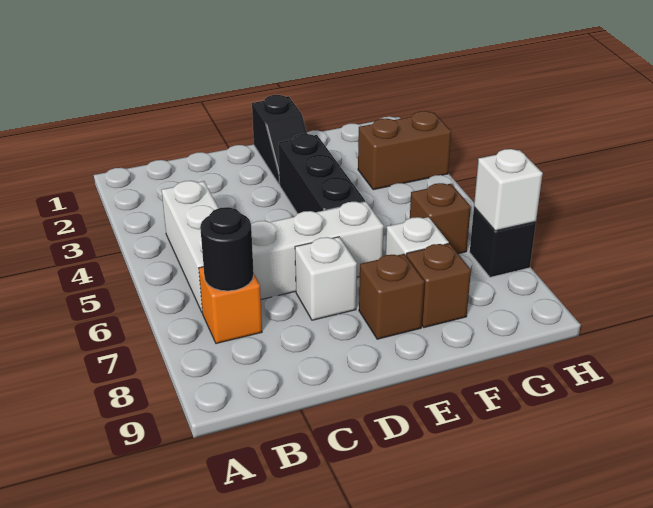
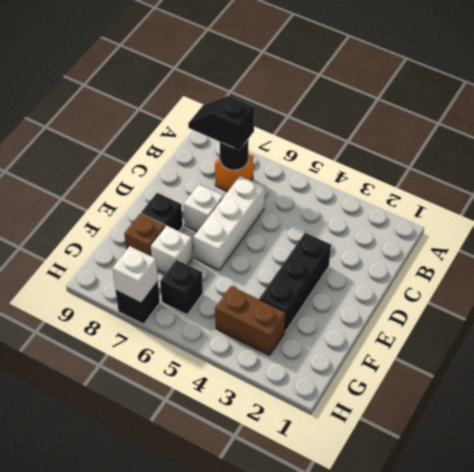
white 1x3 brick [162,181,219,313] -> none
black 1x2 slope [252,95,307,184] -> black 1x2 slope moved to [188,96,254,150]
black 1x3 brick [278,134,365,214] -> black 1x3 brick turned to [259,233,331,332]
brown 1x1 brick [359,254,424,339] -> black 1x1 brick [141,193,183,231]
brown 1x2 brick [358,111,451,190] -> brown 1x2 brick turned to [215,286,286,355]
brown 1x1 brick [410,183,471,254] -> black 1x1 brick [160,260,203,314]

